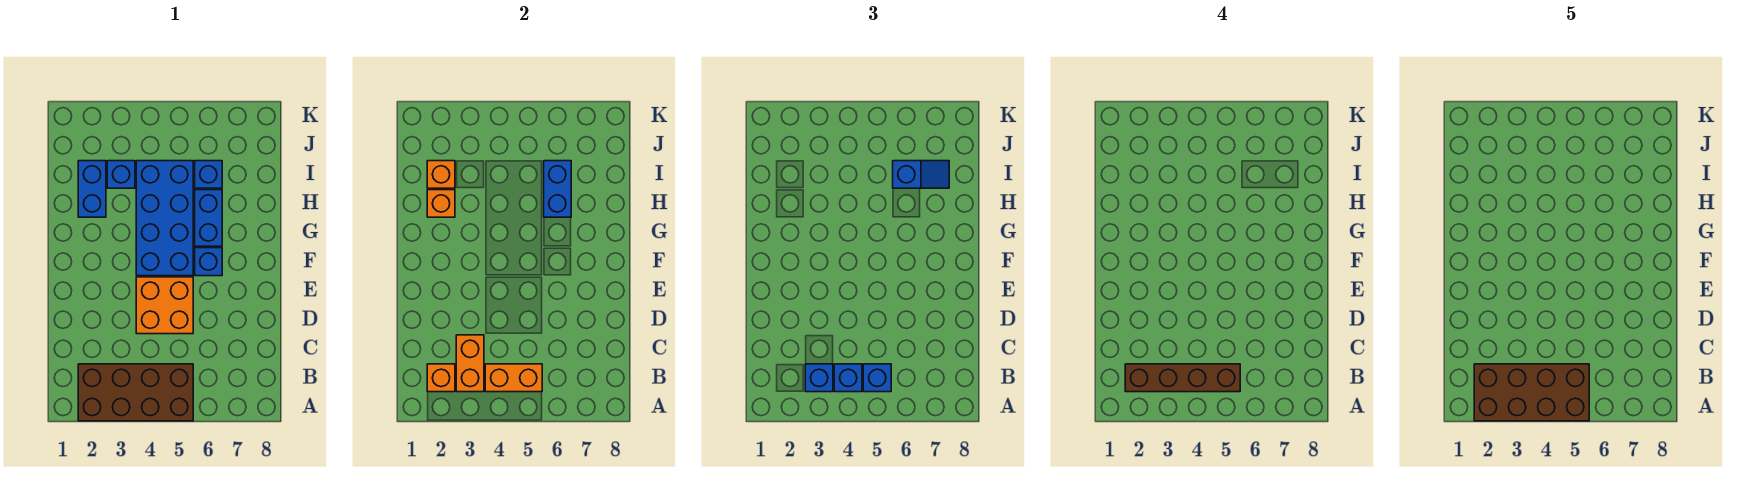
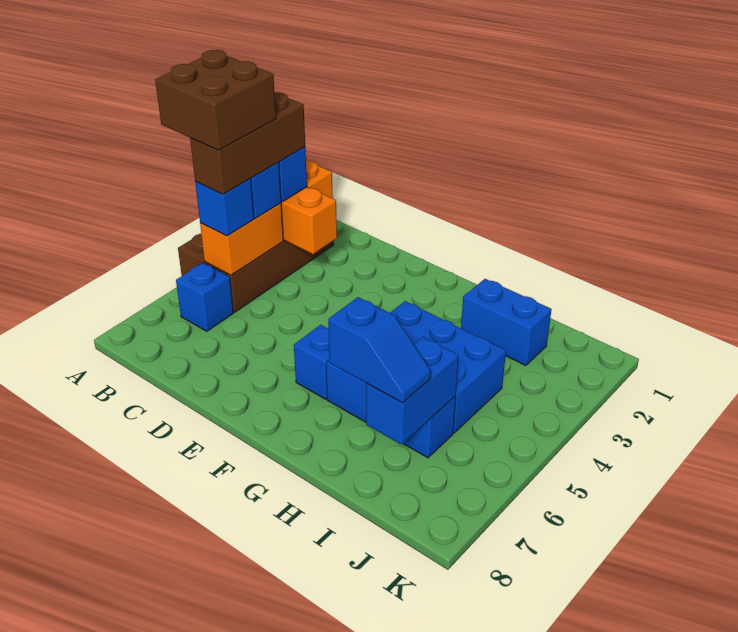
brown 2x4 brick [1474,364,1589,421] -> brown 2x2 brick [155,50,276,150]
brown 1x4 brick [1125,364,1240,392] -> brown 1x3 brick [190,92,305,194]
orange 2x2 brick [136,277,193,334] -> none
blue 2x4 brick [136,161,193,276] -> blue 2x3 brick [390,301,506,433]
orange 1x1 brick [427,190,455,217] -> none
blue 1x2 brick [544,161,571,217] -> blue 1x2 brick turned to [366,337,458,444]
orange 1x1 brick [427,161,455,188] -> none
blue 1x1 brick [107,161,135,188] -> blue 1x1 brick moved to [176,263,233,331]
blue 1x2 slope [893,161,949,188] -> blue 1x2 slope turned to [328,297,431,403]

